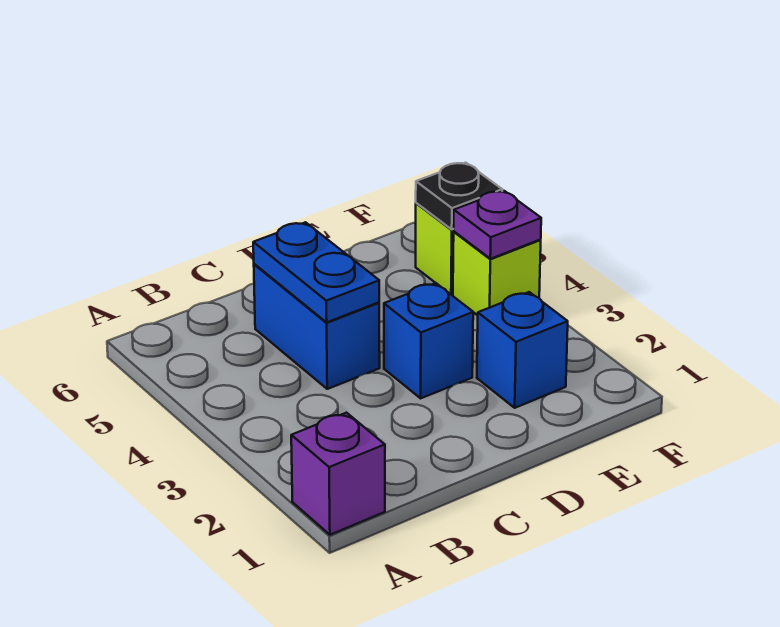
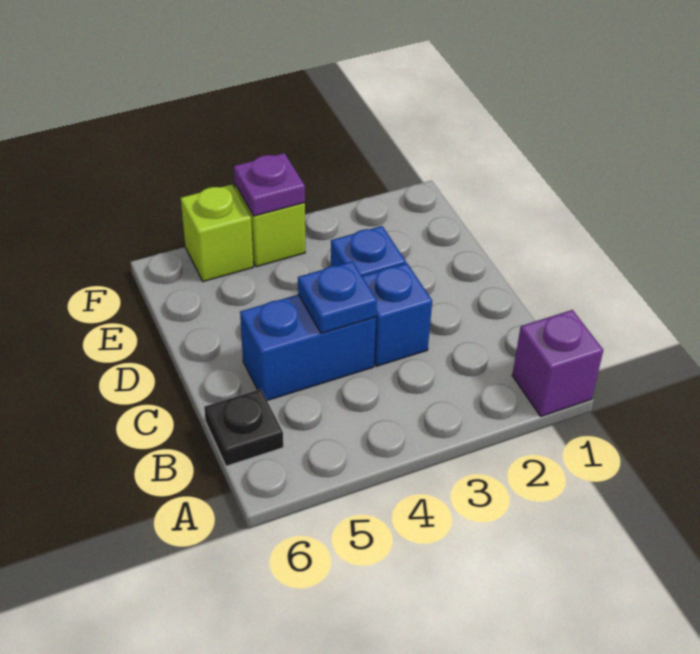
blue 1x2 plate [253,222,379,322] -> blue 1x1 plate [298,261,377,333]
blue 1x1 brick [477,292,568,408] -> blue 1x1 brick moved to [362,263,432,366]
black 1x1 plate [416,163,502,229] -> black 1x1 plate moved to [204,389,283,466]

